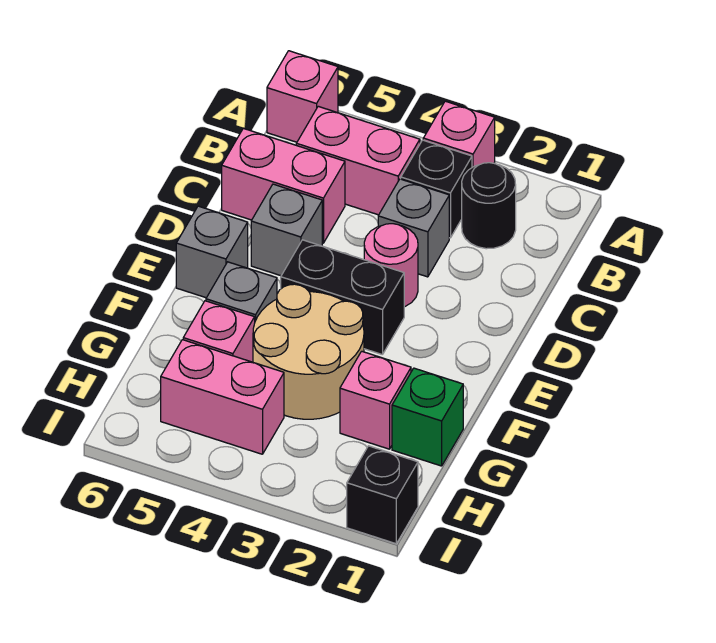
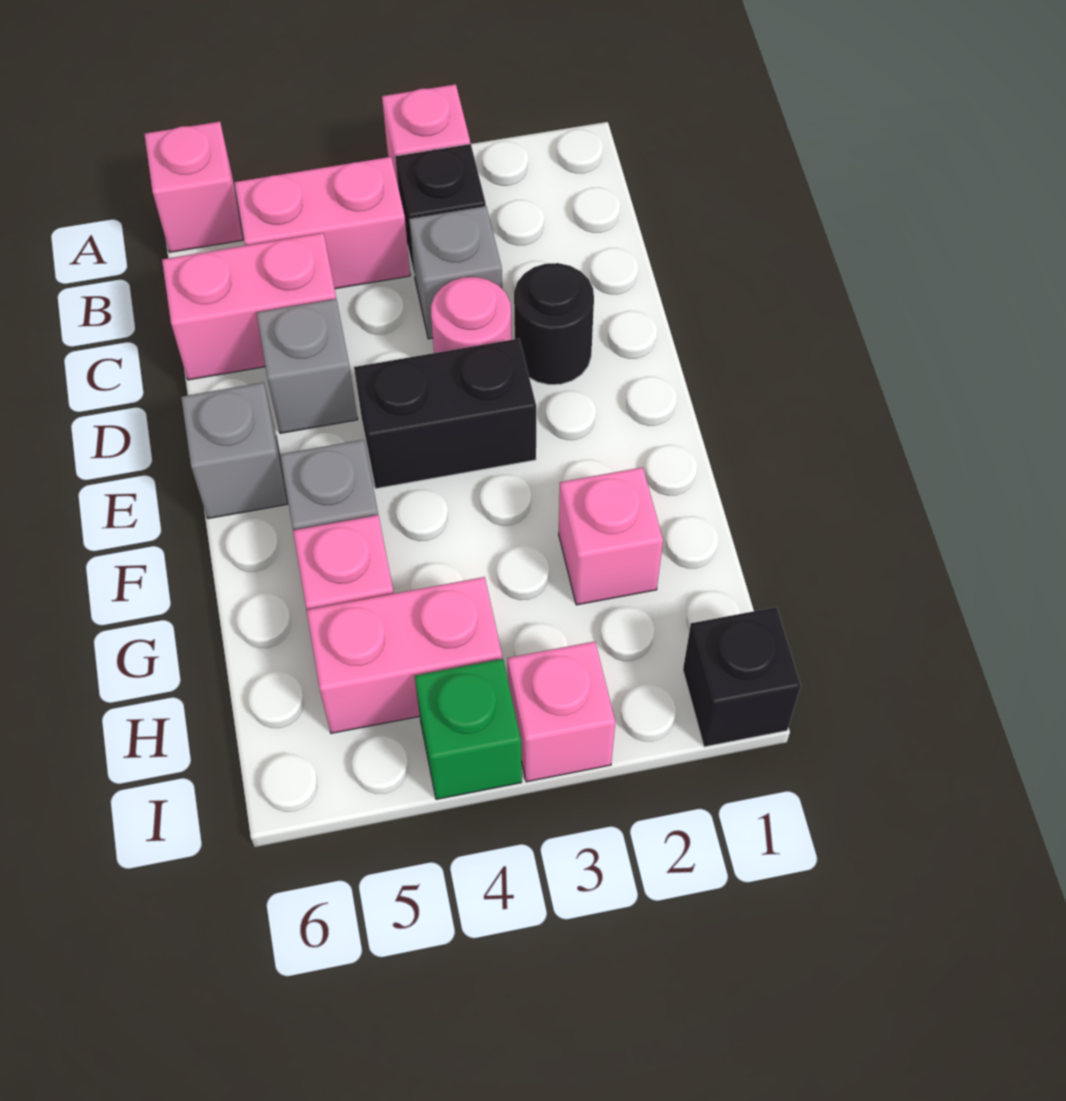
black 1x1 round brick [462,163,516,249] -> black 1x1 round brick moved to [514,263,594,385]
tan 2x2 round brick [253,284,364,419] -> none
green 1x1 brick [392,368,463,466] -> green 1x1 brick moved to [415,659,522,799]
none -> pink 1x1 brick [507,641,615,782]

